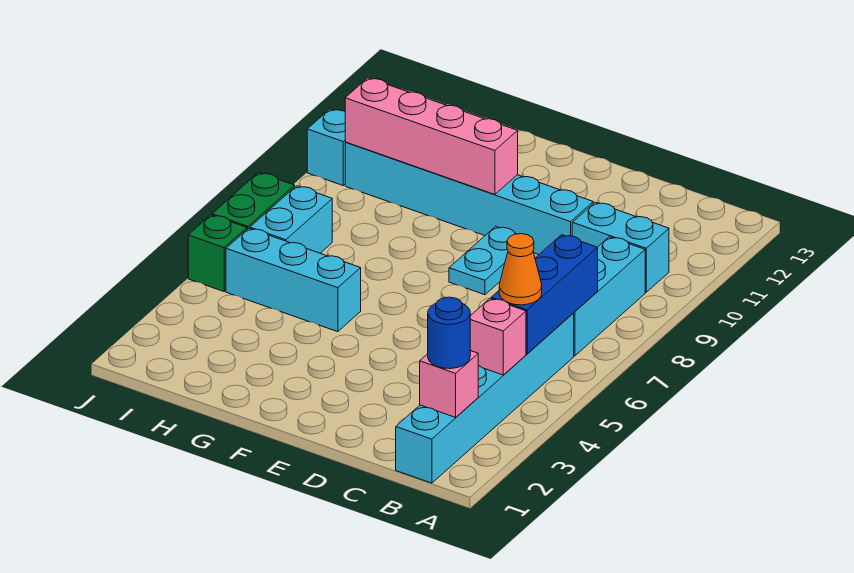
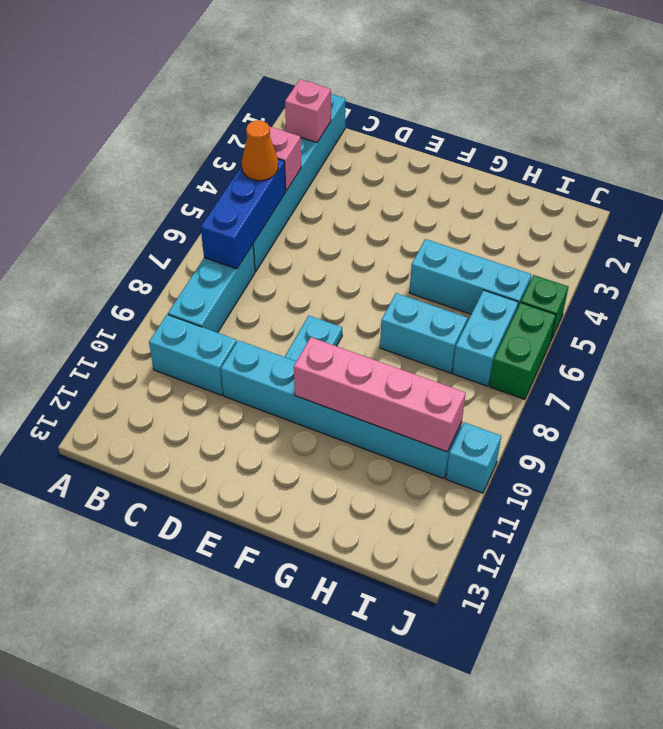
blue 1x1 round brick [428,297,470,369] -> none
none -> cyan 1x2 brick [380,293,467,373]

